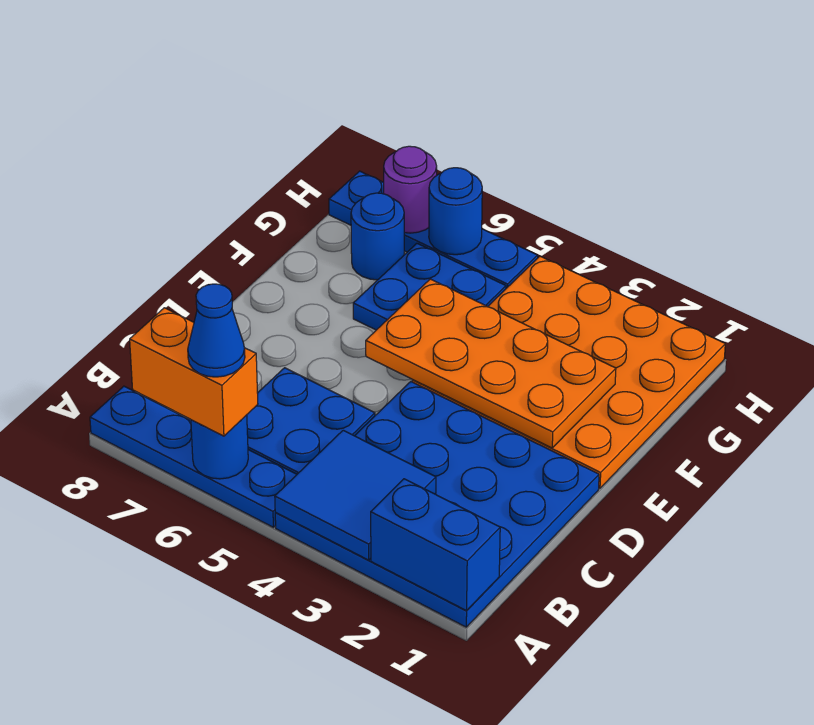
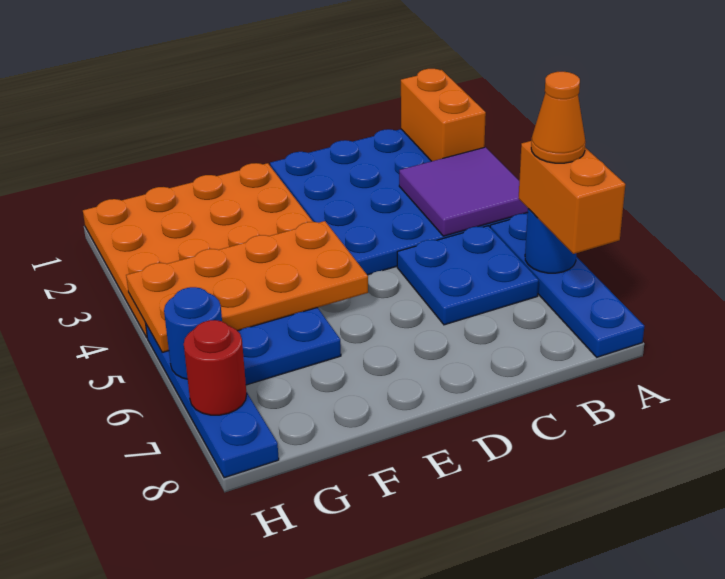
blue 1x2 brick [371,479,500,611] -> orange 1x2 brick [401,69,486,161]
blue 2x2 tile [275,430,436,560] -> purple 2x2 tile [399,147,528,236]
blue 1x1 cone [188,284,245,377] -> orange 1x1 cone [531,72,585,163]
orange 2x4 plate [366,279,616,448] -> orange 2x4 plate turned to [126,221,368,352]
blue 1x1 round brick [351,193,404,280] -> none
purple 1x1 round brick [384,146,437,233] -> red 1x1 round brick [184,320,247,415]

